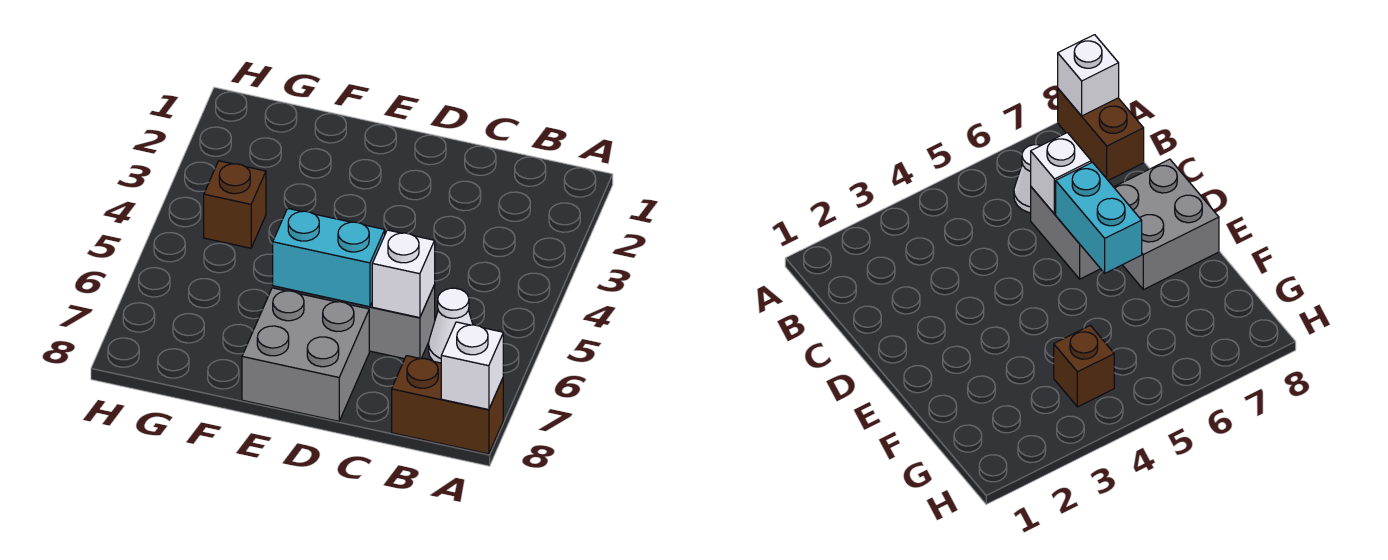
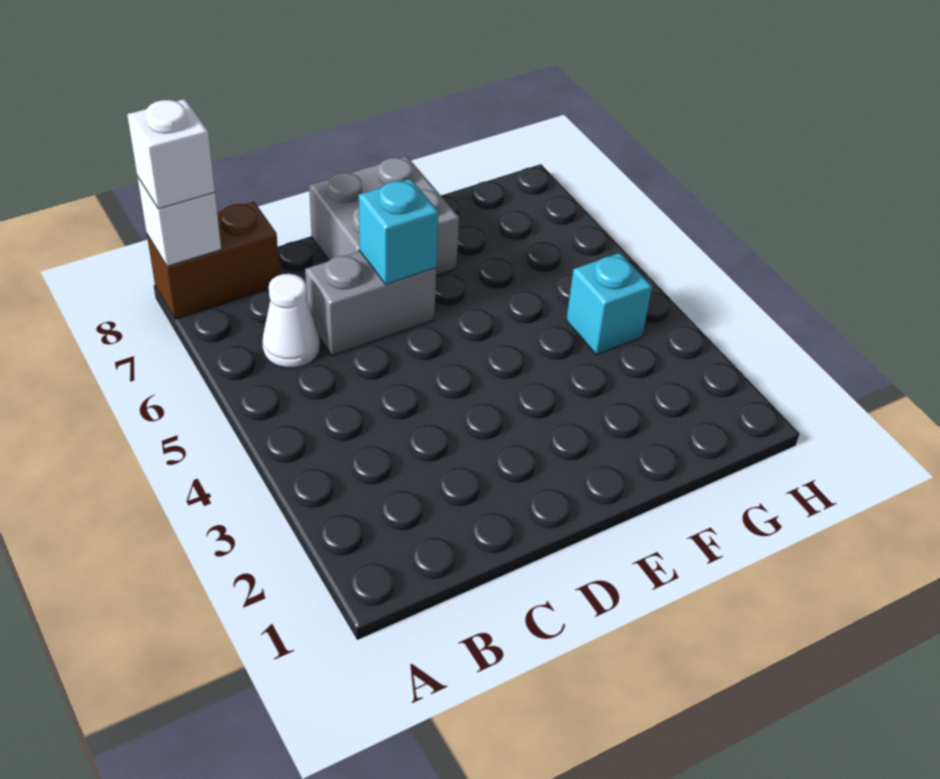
white 1x1 brick [372,230,435,318] -> white 1x1 brick moved to [127,99,215,209]
cyan 1x2 brick [273,208,385,307] -> cyan 1x1 brick [359,179,439,285]
brown 1x1 brick [204,161,266,248] -> cyan 1x1 brick [566,253,652,355]

